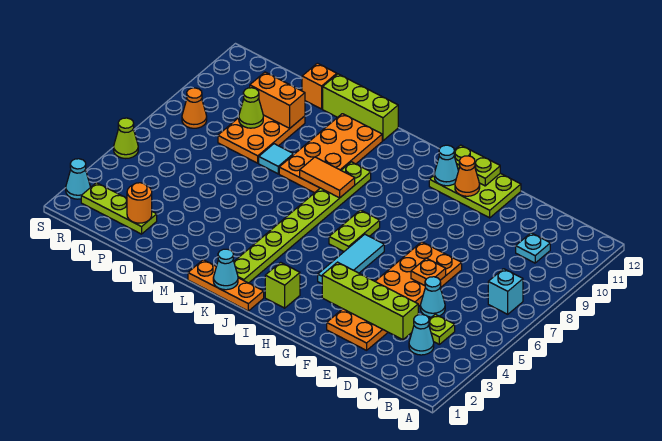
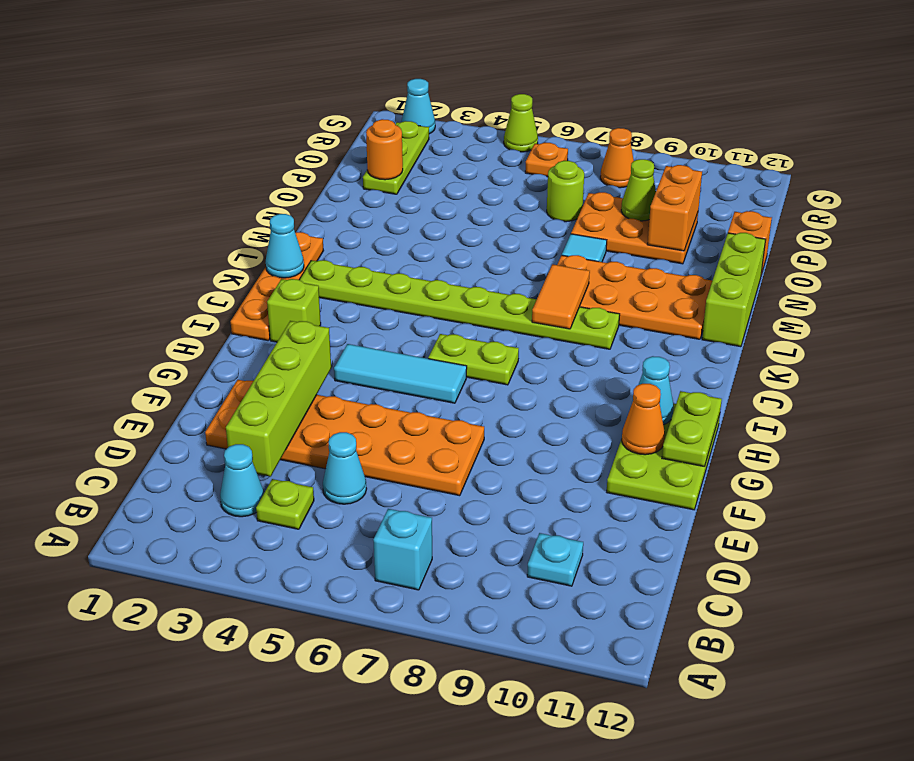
orange 1x1 plate [411,258,446,286] -> orange 1x1 plate moved to [525,143,568,177]
orange 1x3 plate [188,260,264,311] -> orange 1x4 plate [231,232,324,341]
none -> lime 1x1 round brick [547,161,584,222]

